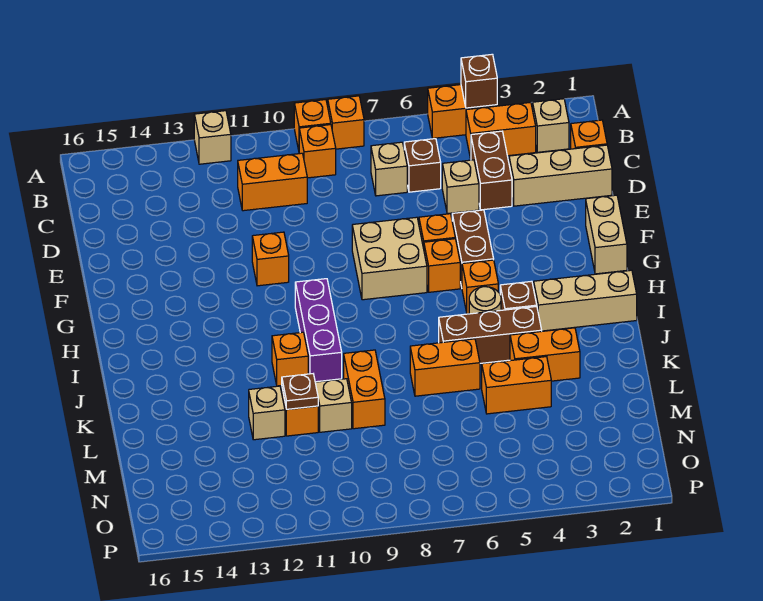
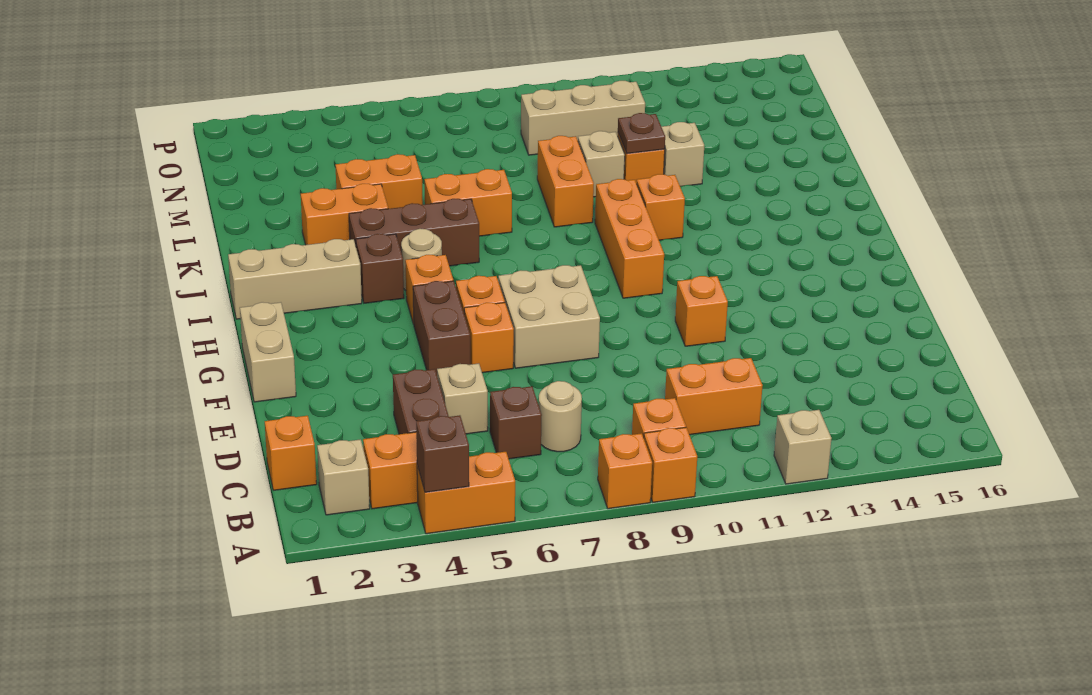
tan 1x1 brick [371,142,407,196] -> tan 1x1 round brick [539,381,582,452]
tan 1x3 brick [509,145,612,206] -> tan 1x3 brick moved to [521,81,645,155]
purple 1x3 brick [295,279,342,382] -> orange 1x3 brick [595,179,664,298]

